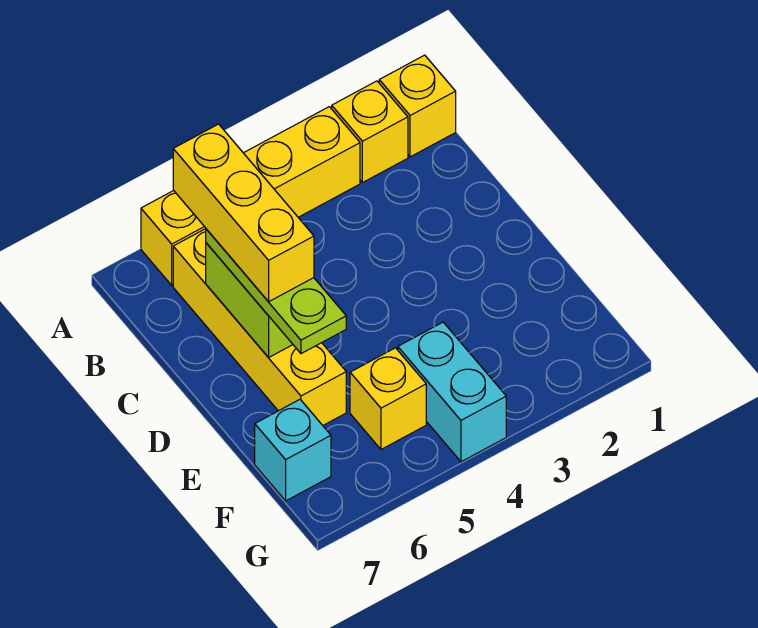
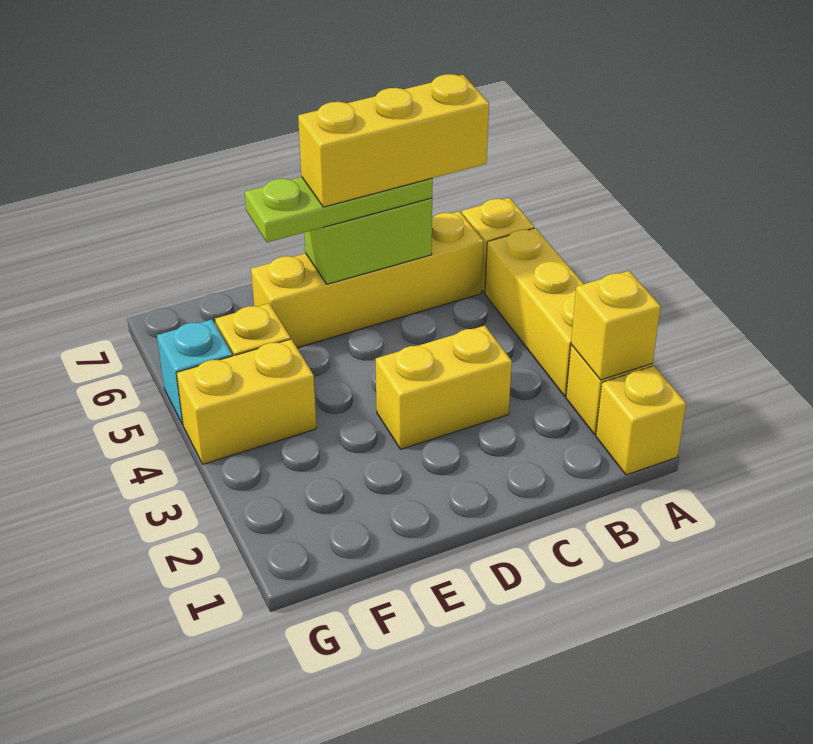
none -> yellow 1x1 brick [571,271,661,380]
none -> yellow 1x2 brick [376,326,512,449]
cyan 1x2 brick [398,322,506,462] -> yellow 1x2 brick [176,339,316,464]
cyan 1x1 brick [255,400,331,501] -> cyan 1x1 brick moved to [157,320,232,425]

